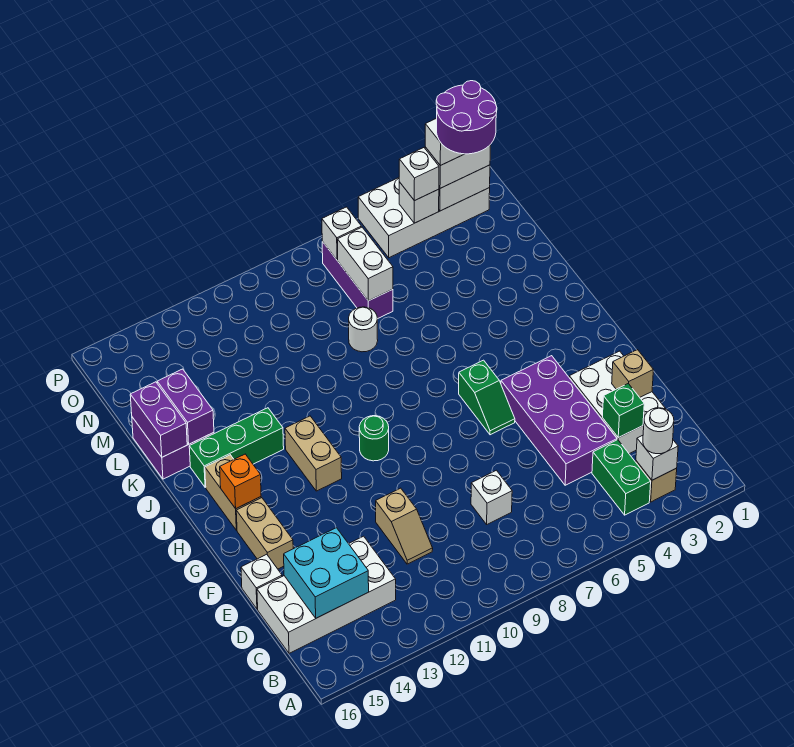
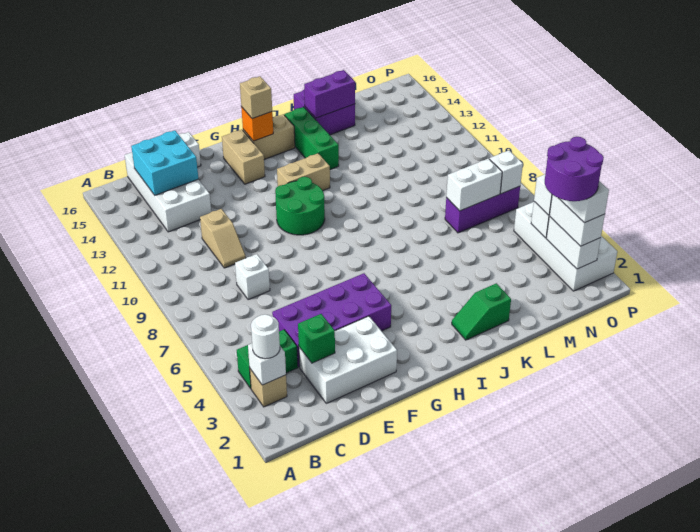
tan 1x2 slope [376,488,433,564] -> tan 1x2 slope turned to [200,209,246,268]
tan 1x1 brick [612,350,653,397] -> tan 1x1 brick moved to [240,76,272,119]
tan 1x2 brick [236,498,293,569] -> tan 1x2 brick turned to [222,130,265,184]
green 1x2 slope [459,360,515,435] -> green 1x2 slope moved to [452,283,511,340]
green 1x1 round brick [359,416,389,461] -> green 2x2 round brick [275,177,325,235]
purple 1x2 brick [130,382,187,457] -> none
white 1x1 round brick [349,307,378,352] -> none

